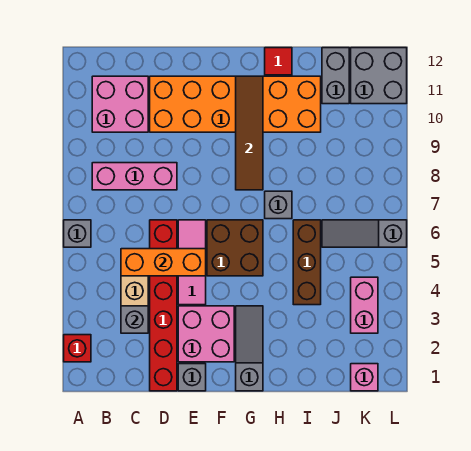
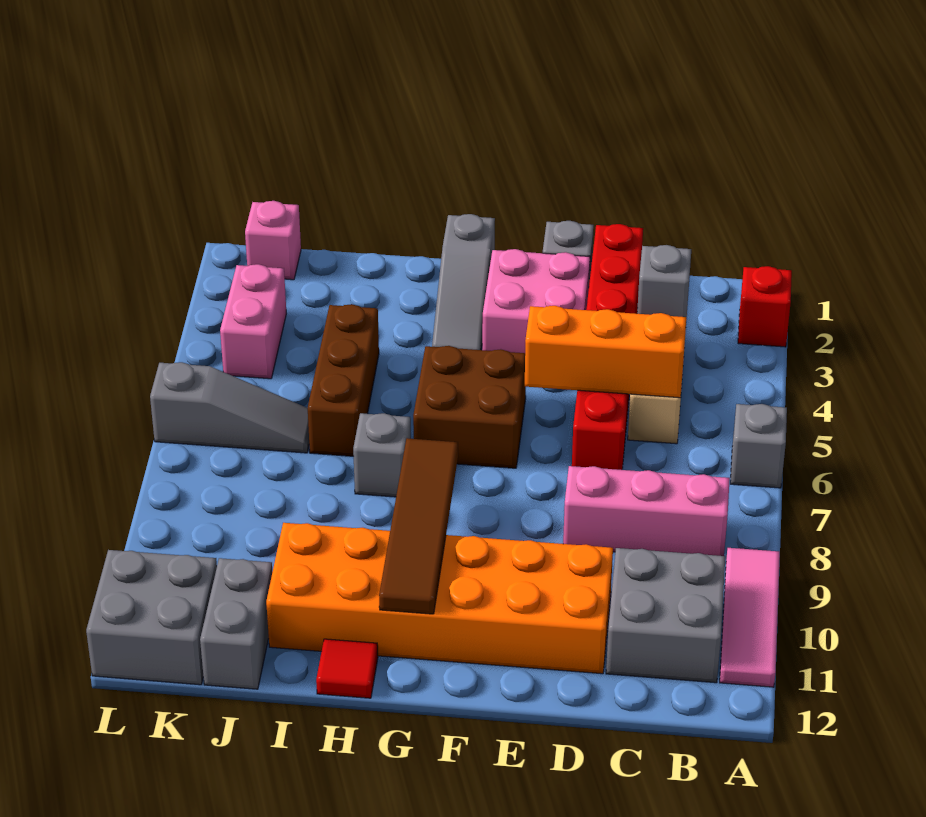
pink 2x2 brick [92,76,148,132] -> grey 2x2 brick [606,548,725,683]
pink 1x3 tile [178,220,206,305] -> pink 1x3 tile moved to [720,548,780,687]

